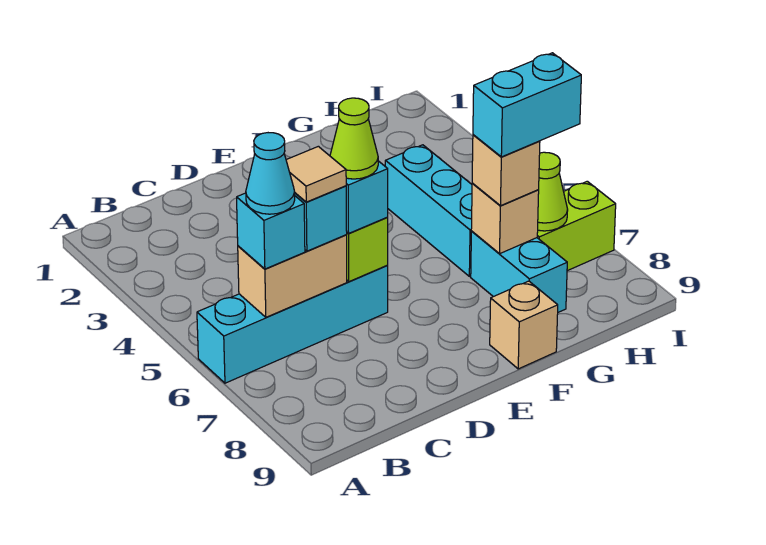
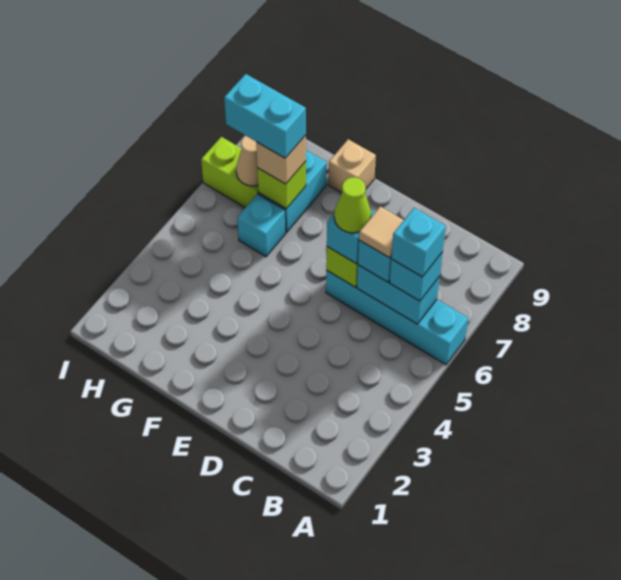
tan 1x2 brick [238,235,347,317] -> cyan 1x2 brick [357,265,440,324]
cyan 1x1 cone [246,133,295,214] -> cyan 1x1 brick [391,208,446,277]
cyan 1x3 brick [385,145,472,276] -> cyan 1x1 brick [237,194,286,257]
tan 1x1 brick [471,183,539,254] -> lime 1x1 brick [257,161,306,209]
lime 1x1 cone [538,152,568,231] -> tan 1x1 cone [236,136,258,186]

